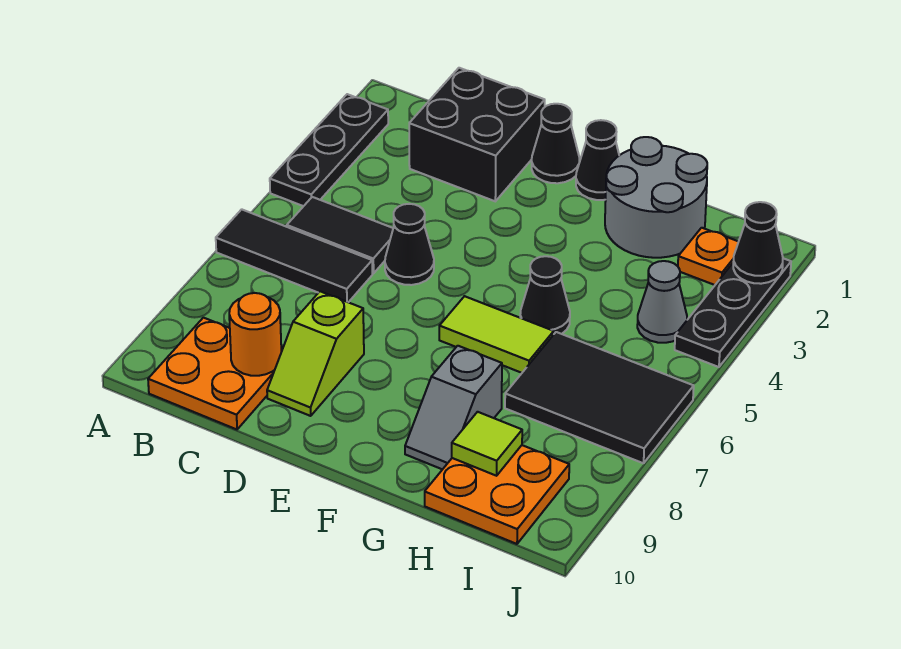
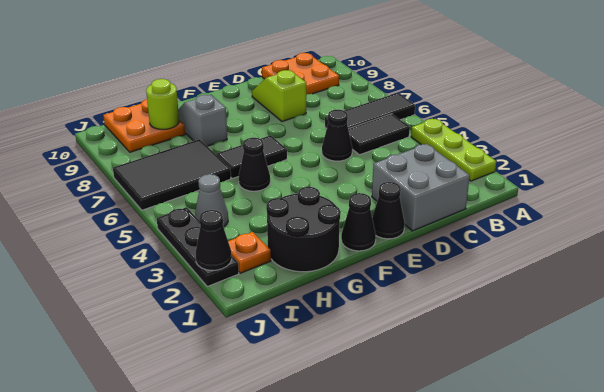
black 1x3 plate [270,94,388,206] -> lime 1x3 plate [411,119,496,181]
black 2x2 brick [409,68,545,201] -> grey 2x2 brick [372,144,470,231]
orange 1x1 round brick [229,293,281,376] -> none
lime 1x2 tile [439,296,554,373] -> black 1x2 tile [217,135,287,178]
grey 2x2 round brick [605,137,707,258] -> black 2x2 round brick [266,187,341,272]
lime 1x1 tile [452,412,522,476] -> lime 1x1 round brick [146,79,179,130]

